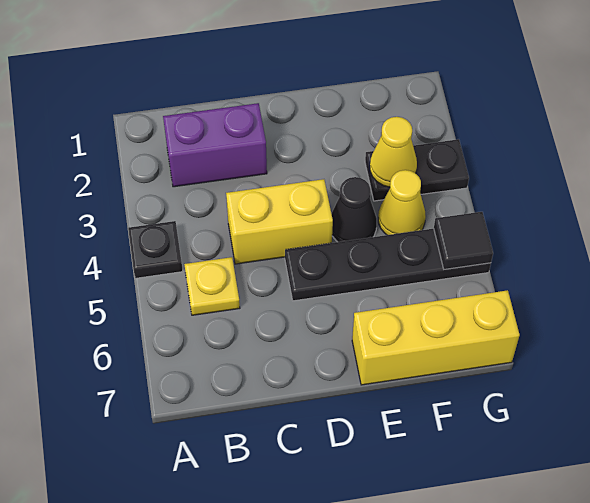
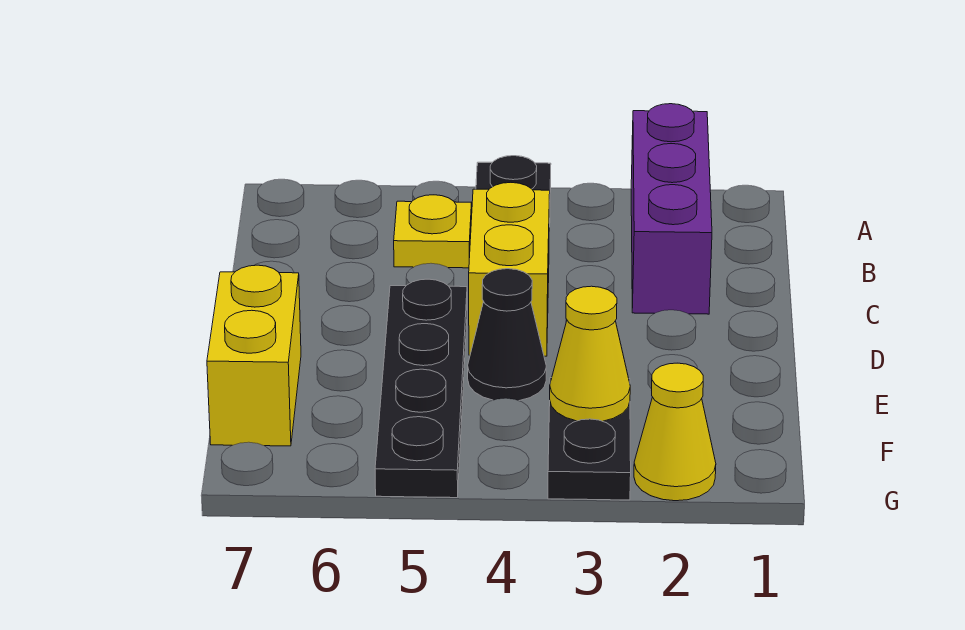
purple 1x2 brick [163,103,267,187] -> purple 1x3 brick [631,104,712,314]
yellow 1x3 brick [352,290,520,385] -> yellow 1x2 brick [207,265,301,446]
yellow 1x1 cone [378,170,426,235] -> yellow 1x1 cone moved to [634,363,716,501]
black 1x1 tile [434,212,493,269] -> none

